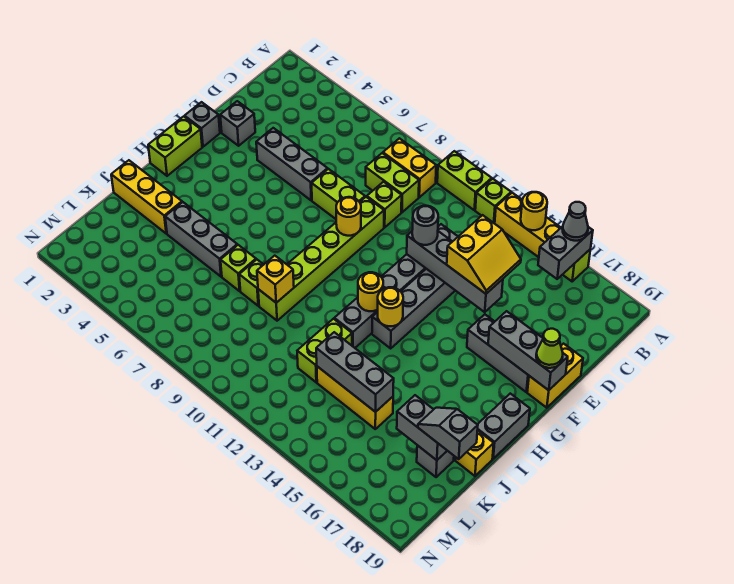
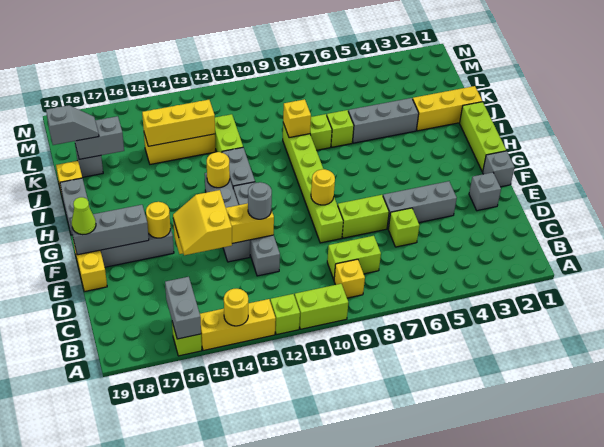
grey 1x1 cone [563,202,588,241] -> none
yellow 1x2 brick [383,138,436,197] -> yellow 1x1 brick [334,259,365,298]
lime 1x1 brick [367,182,402,227] -> lime 1x1 brick moved to [388,208,419,247]
grey 1x4 brick [407,231,503,312] -> yellow 1x4 brick [173,203,274,254]
lime 1x2 brick [148,116,202,176] -> lime 1x3 brick [460,102,506,172]
yellow 1x1 round brick [358,272,383,311] -> yellow 1x1 round brick moved to [146,202,170,238]
grey 1x3 brick [316,332,394,412] -> yellow 1x3 brick [142,100,215,146]

